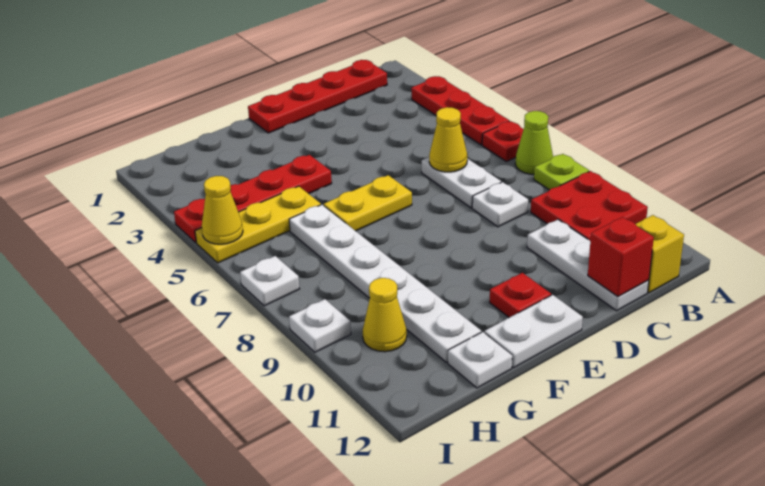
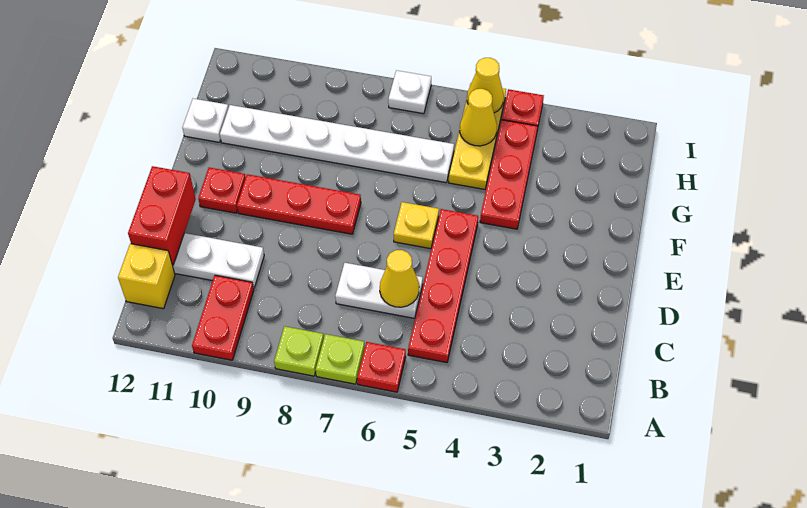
red 1x3 plate [411,76,509,145] -> red 1x3 plate moved to [237,174,361,234]
lime 1x1 cone [515,111,553,174] -> lime 1x1 plate [316,334,365,384]
red 2x2 plate [531,171,648,241] -> red 1x2 plate [192,275,254,360]
red 1x4 plate [248,60,387,133] -> red 1x4 plate moved to [408,209,478,363]
white 1x1 plate [472,182,528,227] -> none
red 1x1 brick [588,217,654,297] -> red 1x2 brick [128,166,196,265]
yellow 1x2 plate [324,175,412,231] -> yellow 1x1 plate [394,202,439,249]
white 1x2 plate [485,295,583,368] -> none
yellow 1x1 cone [363,278,407,352] -> yellow 1x1 cone moved to [460,89,497,146]
white 1x1 plate [289,299,351,352] -> none

